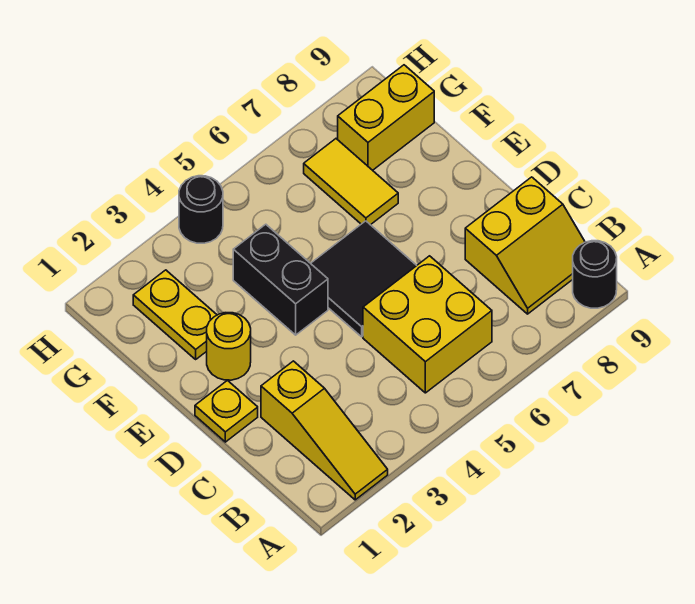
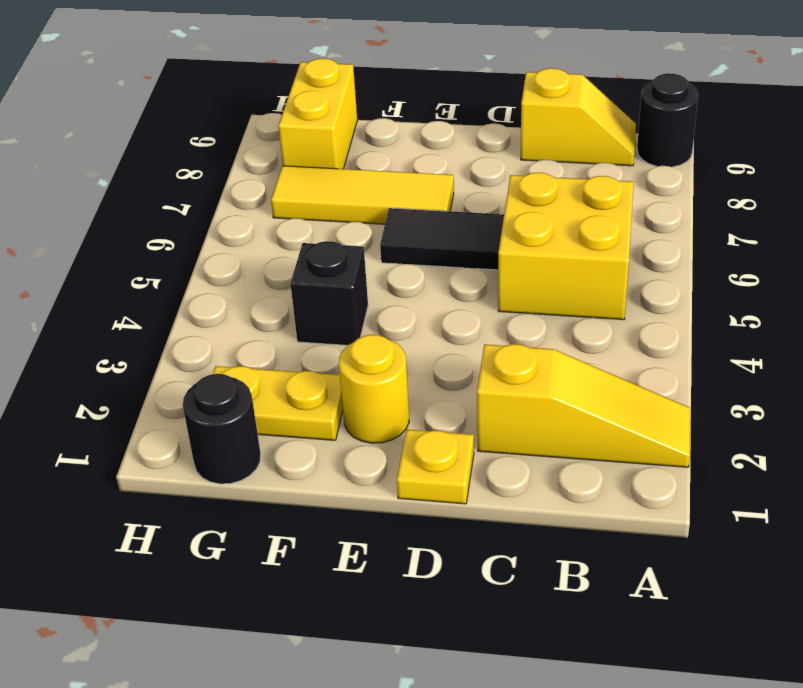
yellow 2x2 slope [465,177,585,314] -> yellow 1x2 slope [521,68,636,166]
black 2x2 tile [311,221,417,337] -> black 1x2 tile [380,208,504,270]
black 1x2 brick [233,224,328,335] -> black 1x1 brick [290,241,368,345]
yellow 1x2 tile [304,139,398,225] -> yellow 1x3 tile [271,166,454,224]
black 1x1 round brick [179,176,223,243] -> black 1x1 round brick moved to [183,374,261,484]

